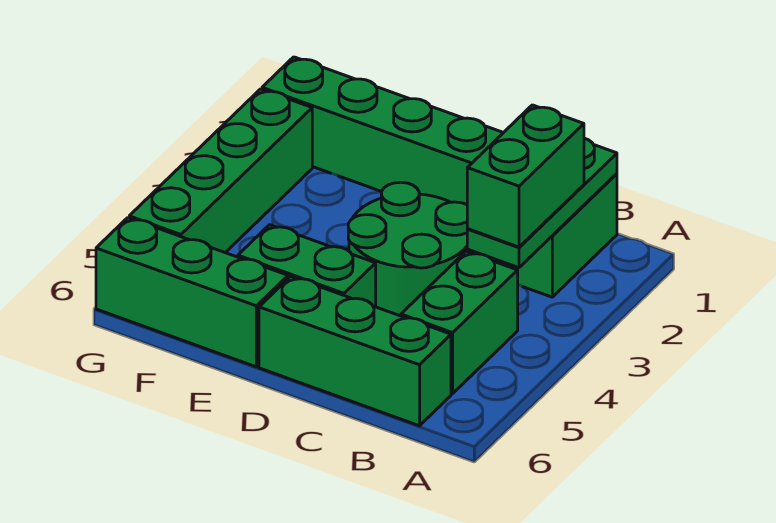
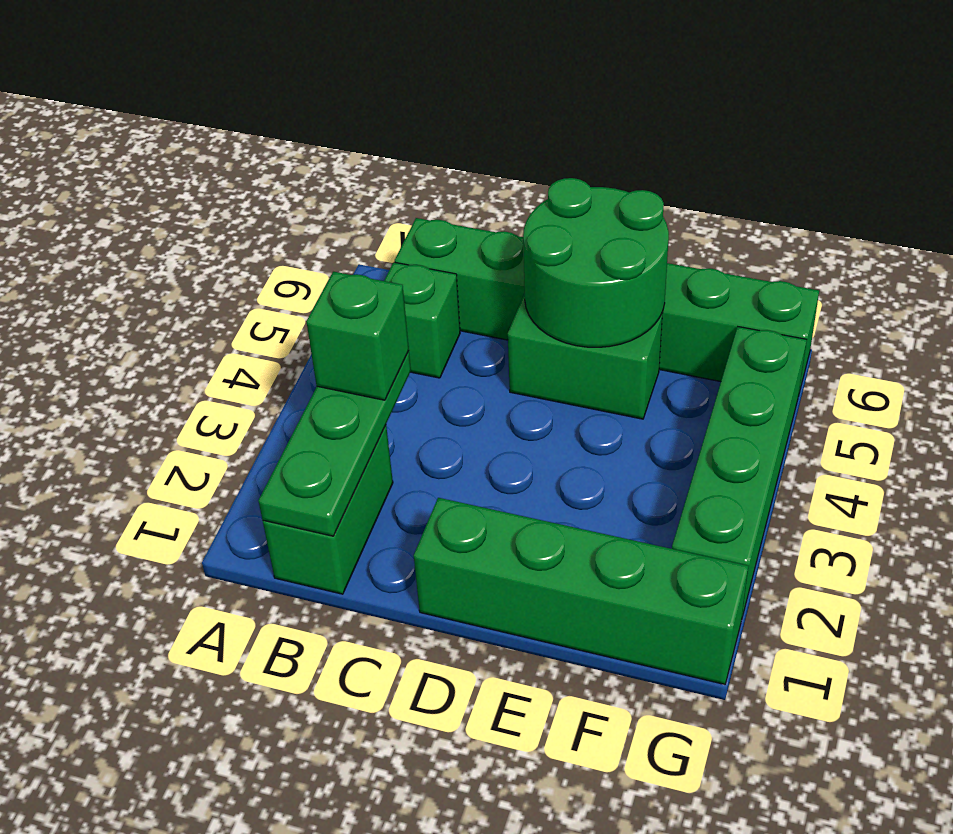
green 1x2 brick [467,105,584,247] -> green 1x1 brick [306,272,409,400]
green 1x2 brick [401,252,518,394] -> green 1x1 brick [384,262,460,378]
green 2x2 round brick [348,182,473,316] -> green 2x2 round brick moved to [523,178,669,347]

